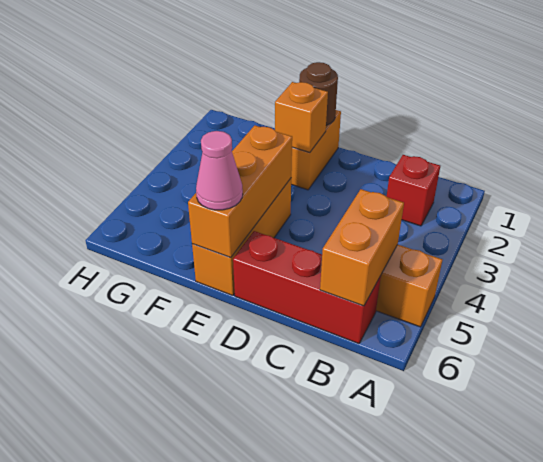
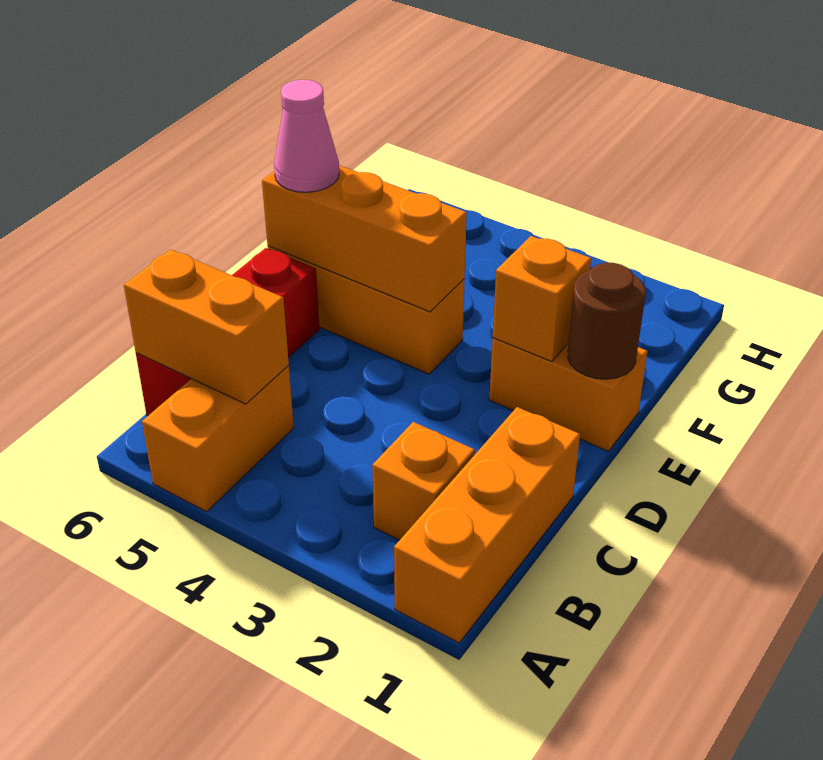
none -> orange 1x3 brick [394,407,580,643]
red 1x1 brick [387,155,440,226] -> orange 1x1 brick [372,422,475,540]

